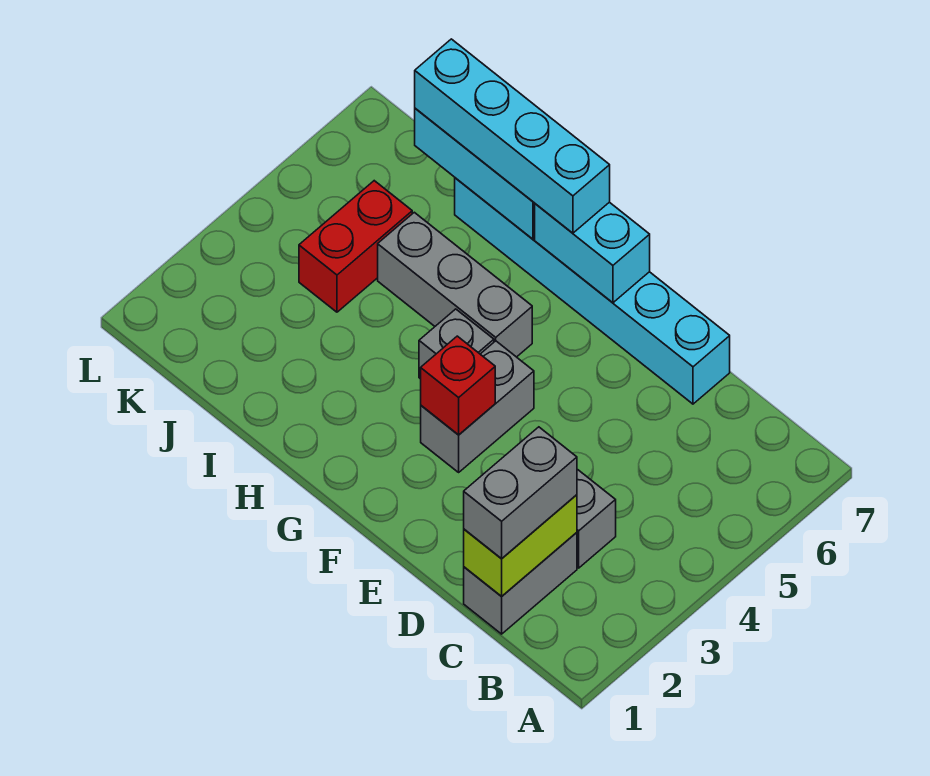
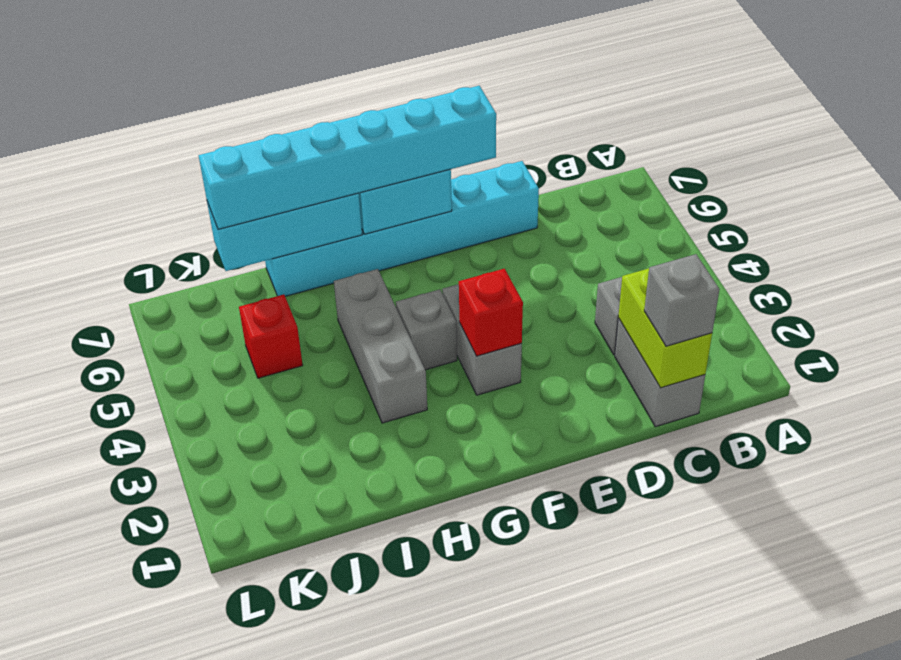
grey 1x2 brick [464,427,577,558] -> grey 1x1 brick [644,254,720,346]
grey 1x3 brick [378,212,532,357] -> grey 1x3 brick turned to [334,269,427,423]
cyan 1x4 brick [415,39,610,233] -> cyan 1x6 brick [199,86,496,229]
red 1x2 brick [299,181,412,312] -> red 1x1 brick [239,295,303,378]

